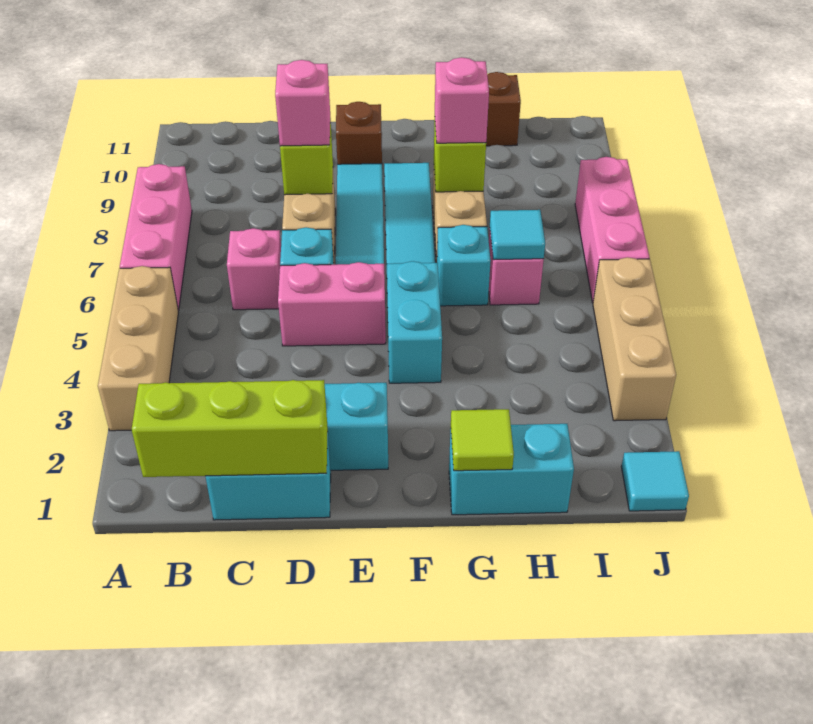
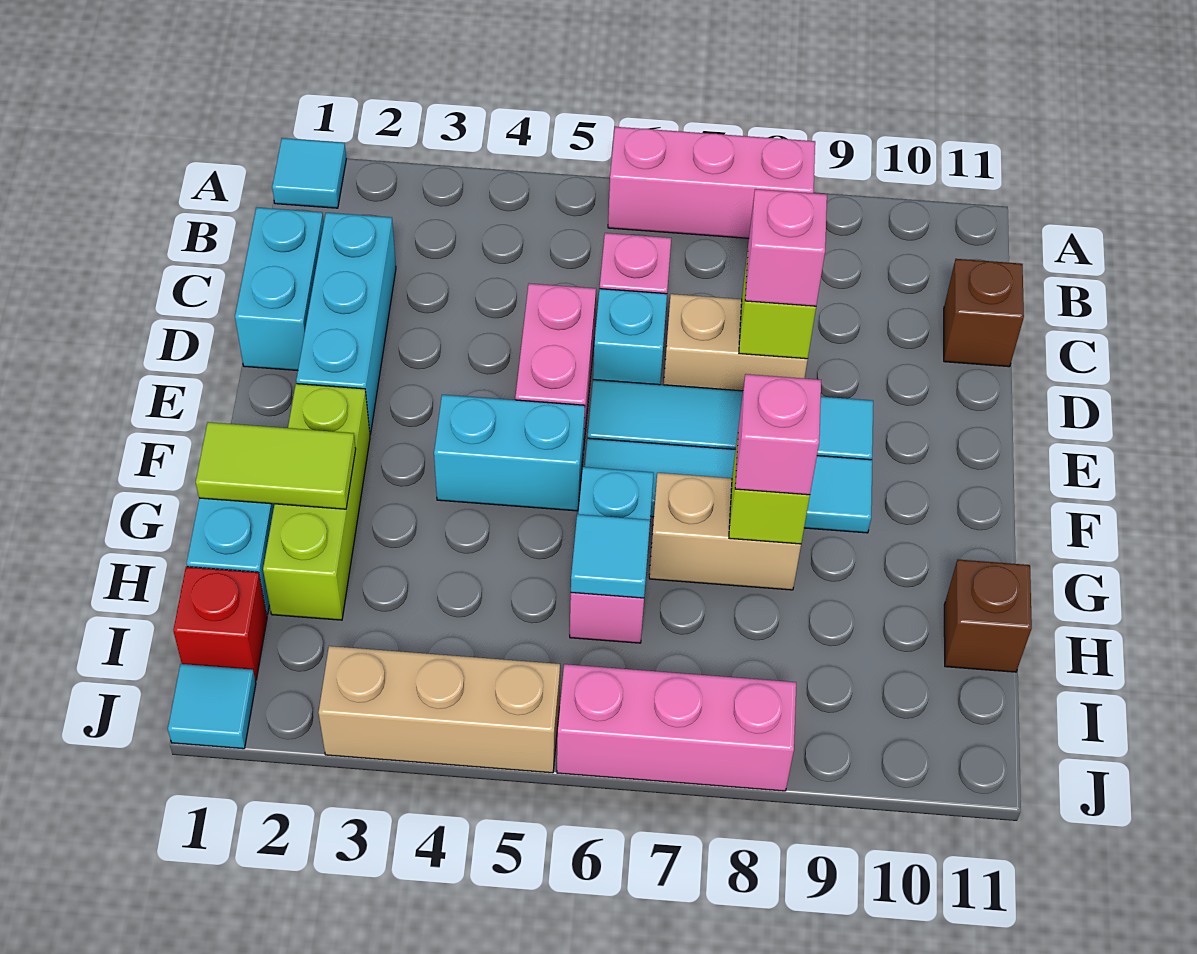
none -> cyan 1x1 tile [272,138,346,208]
tan 1x3 brick [98,266,178,431] -> none
lime 1x3 brick [132,380,328,477] -> lime 1x3 brick moved to [263,384,370,620]
brown 1x1 brick [336,102,382,164] -> brown 1x1 brick moved to [944,259,1024,367]
lime 1x1 tile [451,409,514,471] -> lime 1x2 tile [196,422,356,509]
none -> red 1x1 brick [173,567,267,680]

